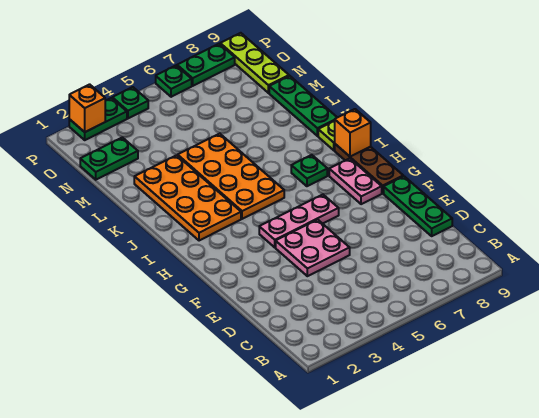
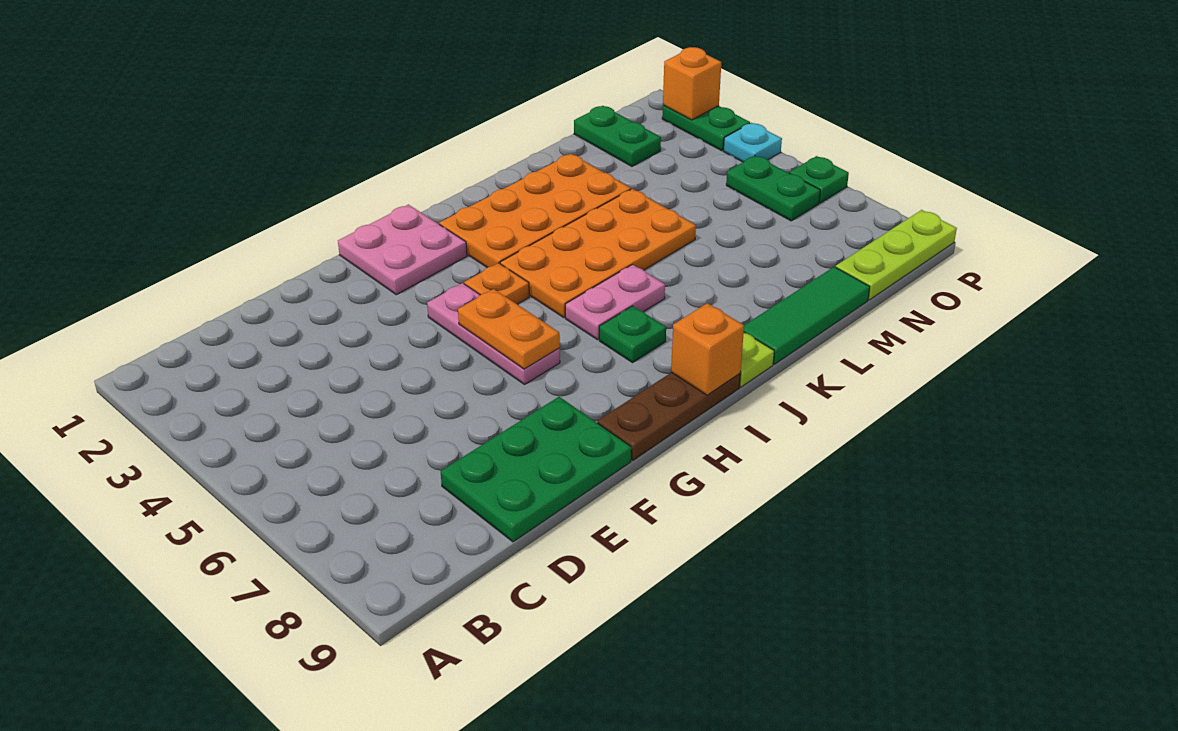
green 1x3 plate [384,176,452,236] -> green 2x3 plate [441,397,631,542]
pink 2x2 plate [276,220,350,276] -> pink 2x2 plate moved to [338,205,467,295]
none -> orange 1x2 plate [458,289,560,369]
pink 1x2 plate [329,158,382,204] -> pink 1x2 plate moved to [565,264,665,340]
none -> orange 1x1 plate [464,263,529,304]
green 1x3 plate [269,76,337,136] -> green 1x3 tile [744,267,870,364]
green 1x1 plate [112,87,148,118] -> cyan 1x1 plate [723,123,782,162]
green 1x2 plate [177,44,235,86] -> green 1x2 plate moved to [726,156,820,221]

